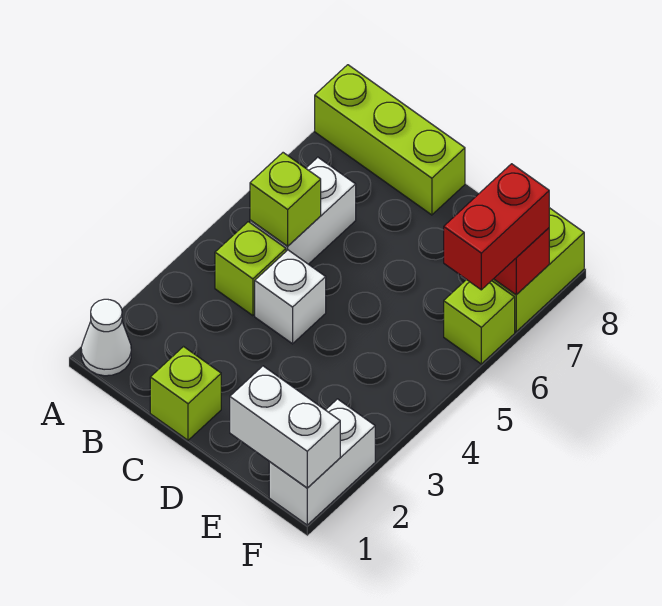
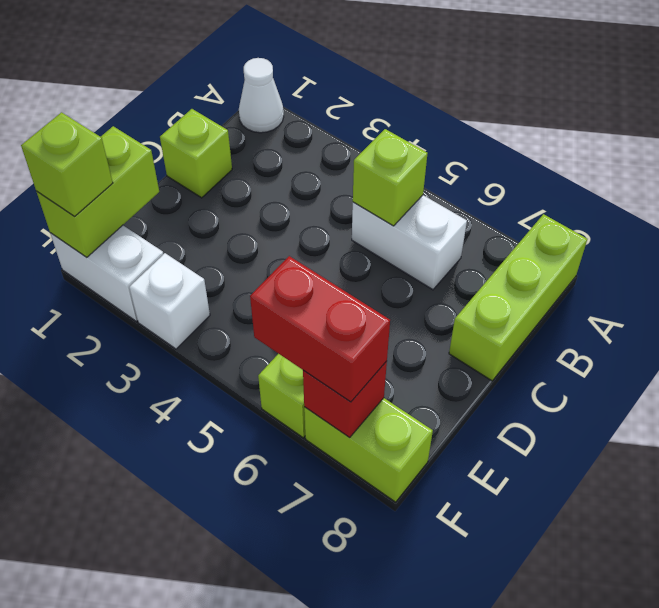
lime 1x1 brick [215,222,286,316] -> lime 1x1 brick moved to [21,112,113,217]
white 1x1 brick [255,250,326,344] -> white 1x1 brick moved to [129,253,210,349]
white 1x2 brick [230,366,340,488] -> lime 1x2 brick [36,126,159,257]

